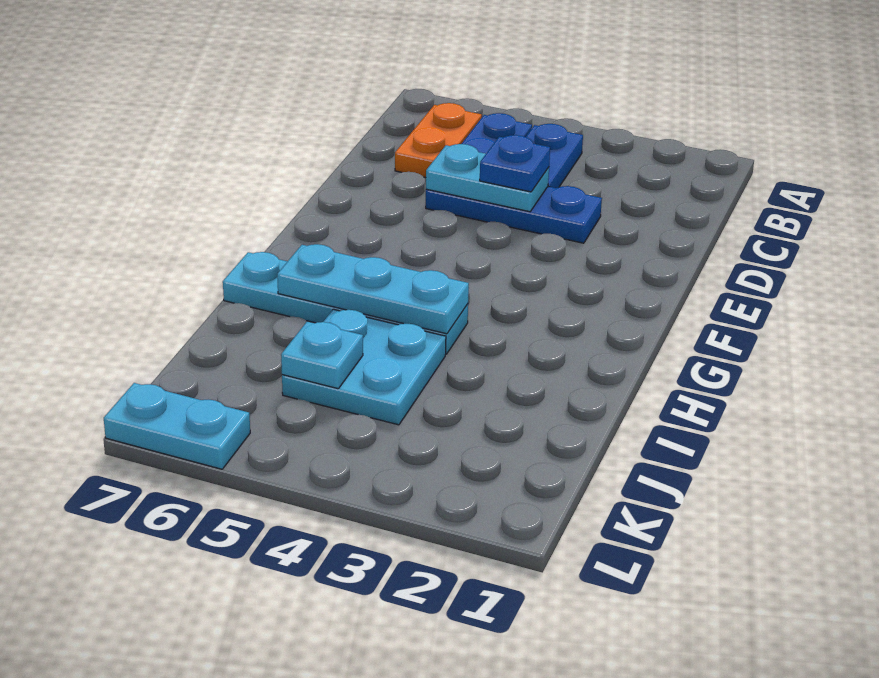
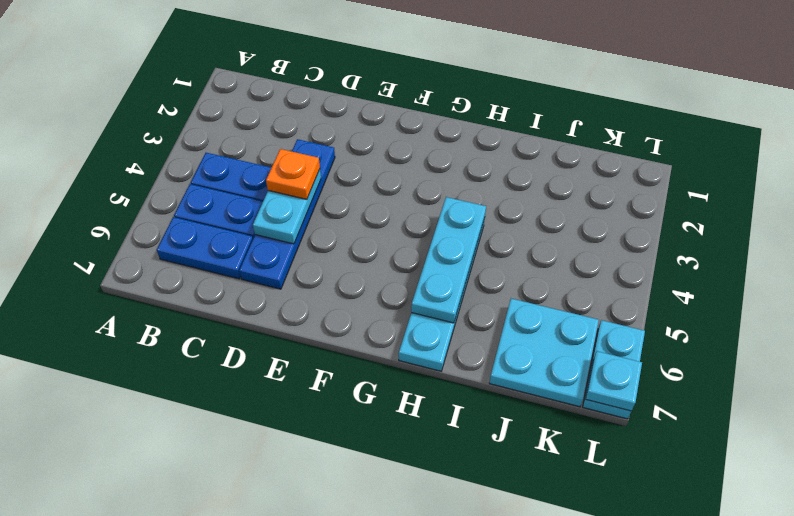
orange 1x2 plate [395,103,482,178] -> blue 1x2 plate [157,217,253,279]
blue 1x3 plate [426,186,602,243] -> blue 1x4 plate [239,139,335,289]
blue 1x1 plate [480,135,550,192] -> orange 1x1 plate [266,149,320,199]
cyan 2x2 plate [282,309,446,425] -> cyan 2x2 plate moved to [489,299,599,407]
cyan 1x1 plate [281,322,363,389] -> cyan 1x1 plate moved to [586,351,642,411]

